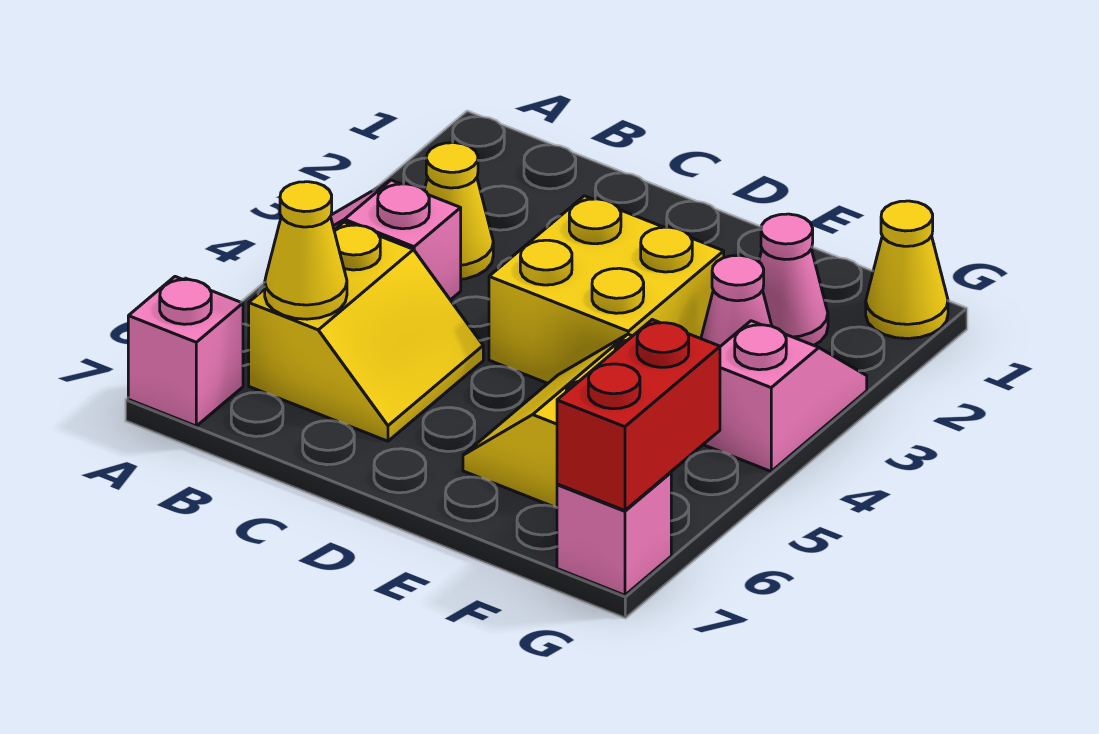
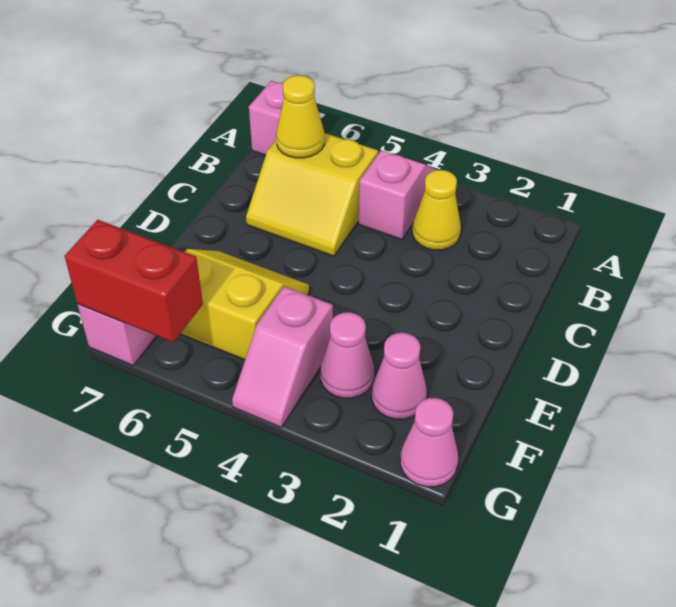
yellow 2x2 brick [489,196,724,383] -> none
yellow 1x1 cone [866,201,948,339] -> pink 1x1 cone [400,398,458,487]
pink 1x2 slope [703,321,867,471] -> pink 1x2 slope turned to [232,286,333,427]

